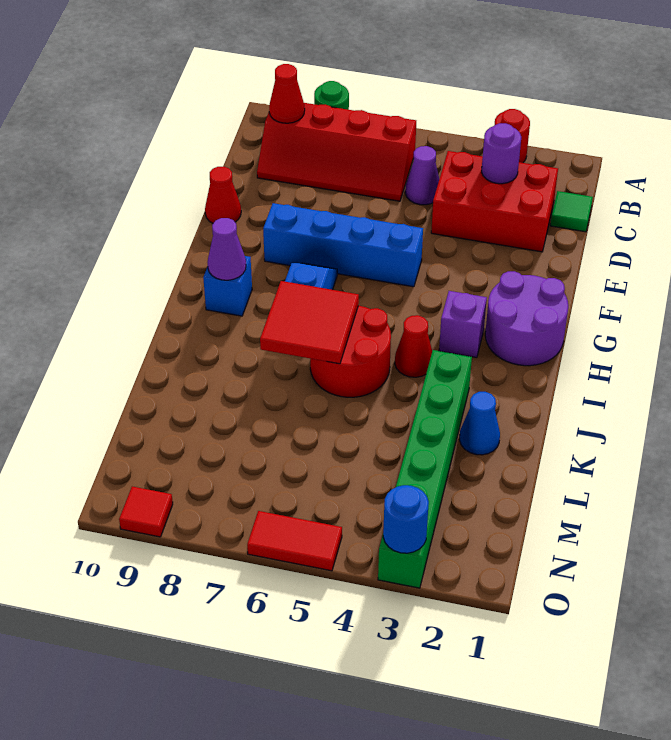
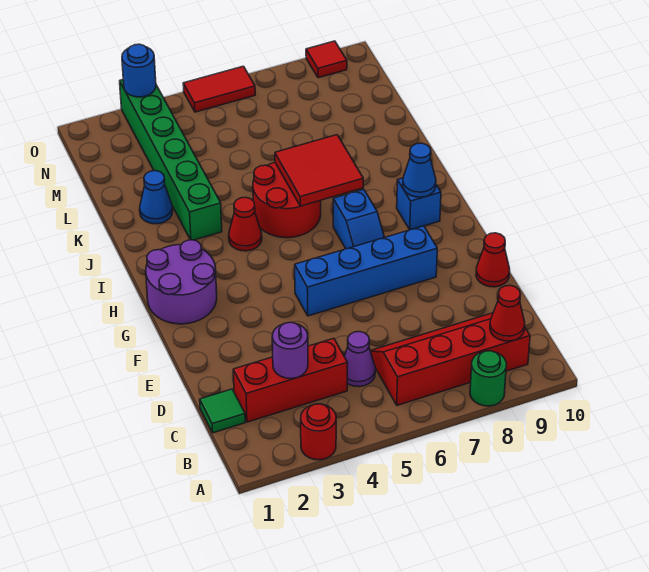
red 2x3 brick [431,151,558,252] -> red 1x3 brick [233,338,348,422]
purple 1x1 brick [439,291,487,358] -> none
purple 1x1 cone [207,218,246,280] -> blue 1x1 cone [403,143,436,197]

